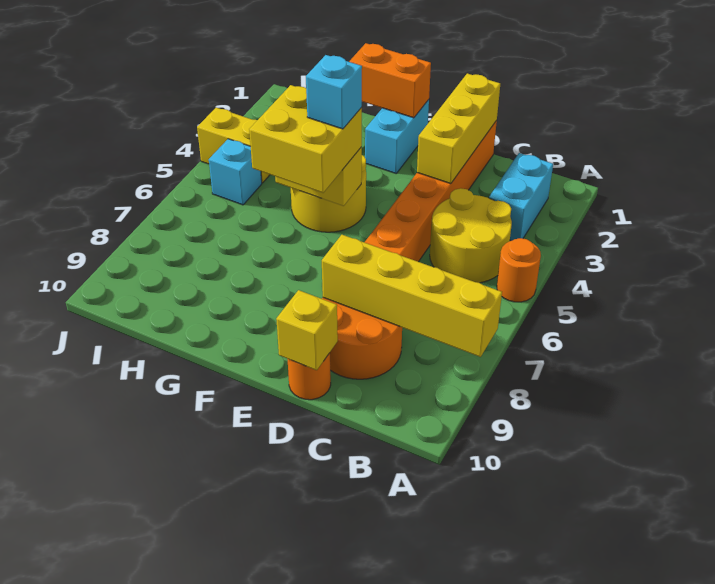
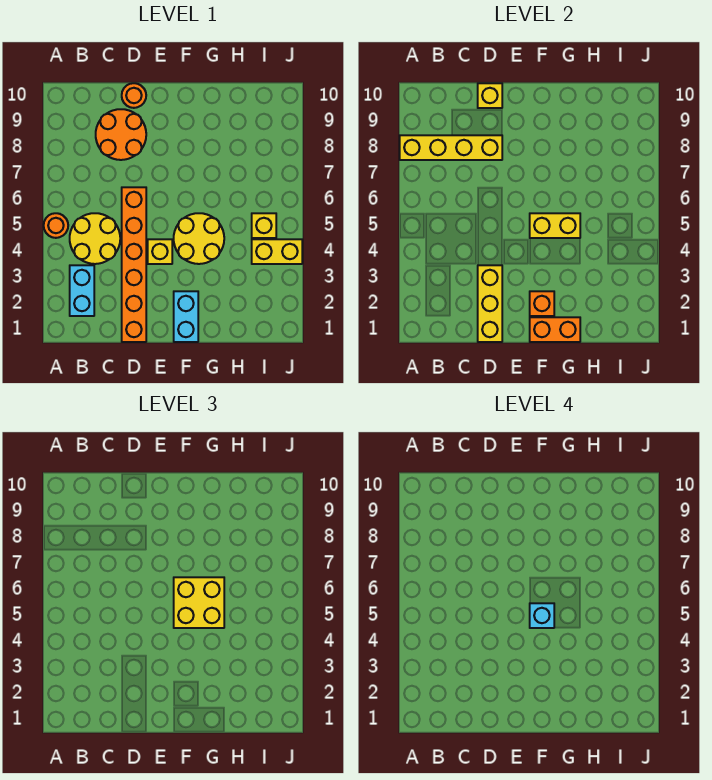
none -> yellow 1x1 brick [148,239,172,264]
none -> orange 1x1 brick [530,291,554,316]
cyan 1x1 brick [209,139,262,205] -> yellow 1x1 brick [252,213,276,238]

